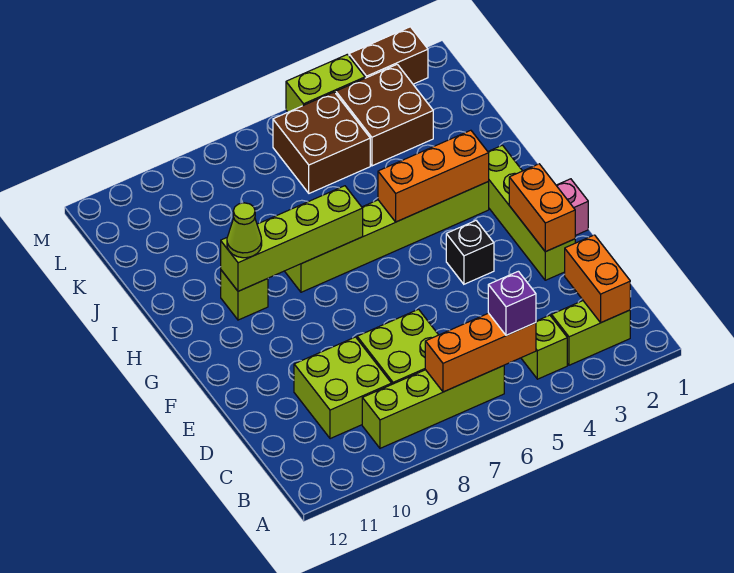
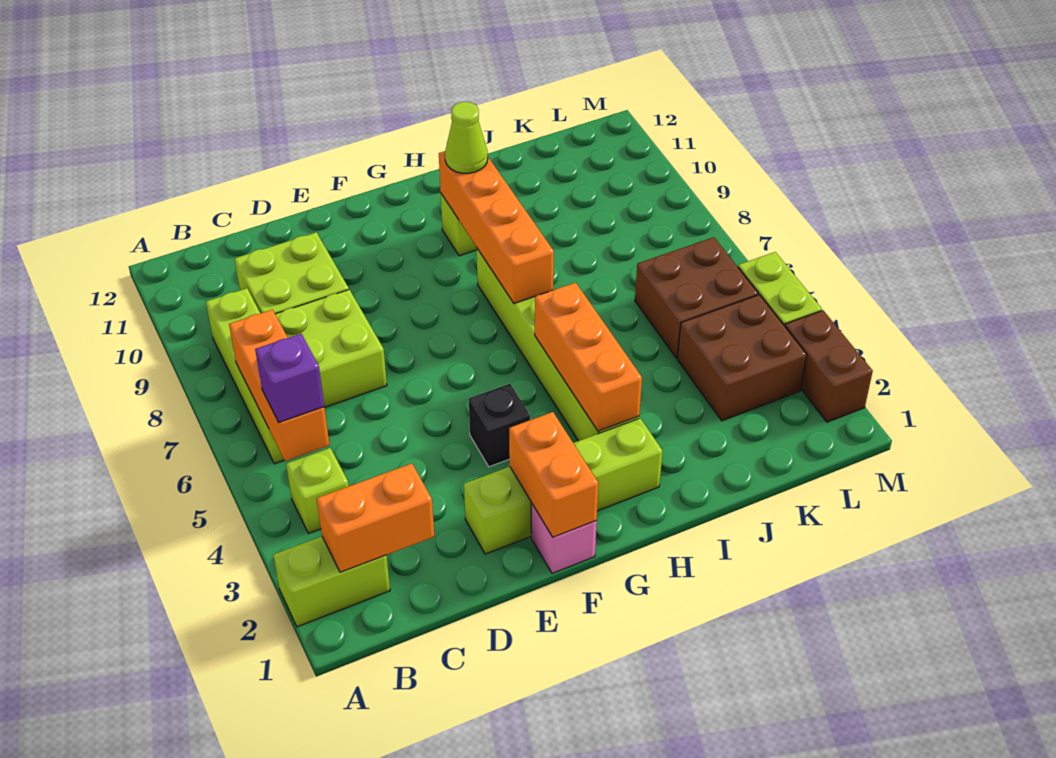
lime 1x2 brick [551,301,630,365] -> lime 1x2 brick turned to [273,537,390,627]
orange 1x2 brick [509,164,575,252] -> orange 1x2 brick turned to [509,412,598,537]
lime 1x4 brick [221,186,363,291] -> orange 1x4 brick [439,151,554,303]

